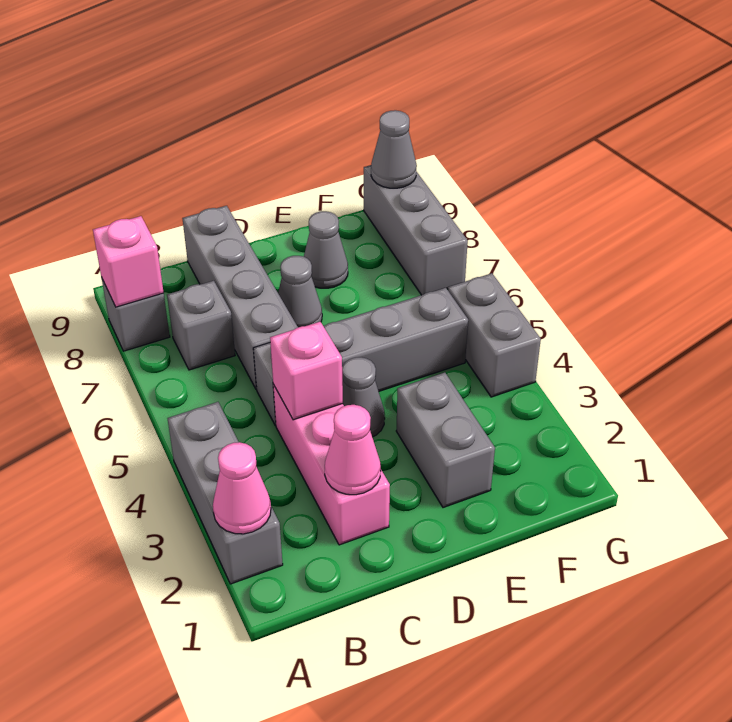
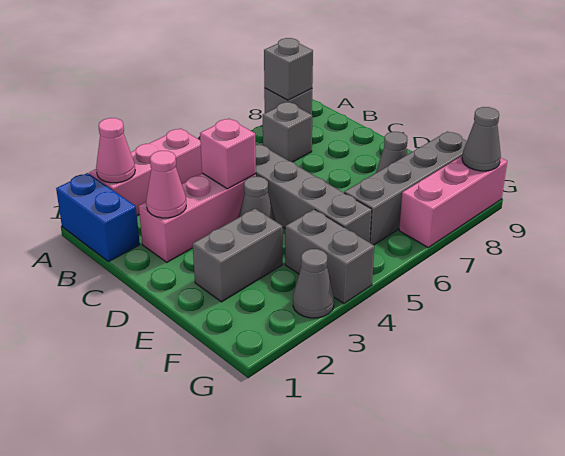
none -> blue 1x2 brick [56,173,140,262]
grey 1x3 brick [167,402,283,584] -> pink 1x3 brick [89,128,202,216]
pink 1x1 brick [93,216,164,307] -> grey 1x1 brick [264,38,313,100]
grey 1x4 brick [182,206,298,389] -> grey 1x4 brick moved to [344,131,467,245]
grey 1x1 cone [278,256,322,327] -> grey 1x1 cone moved to [293,249,334,318]
grey 1x2 brick [448,273,541,397] -> grey 1x2 brick turned to [285,209,374,303]
grey 1x3 brick [364,165,468,295] -> pink 1x3 brick [399,156,507,247]

